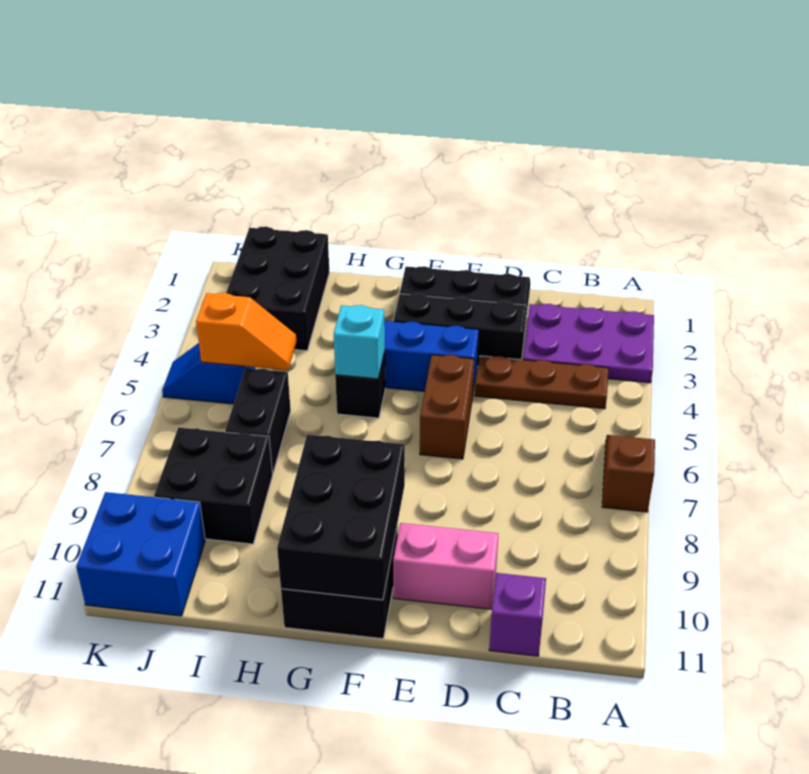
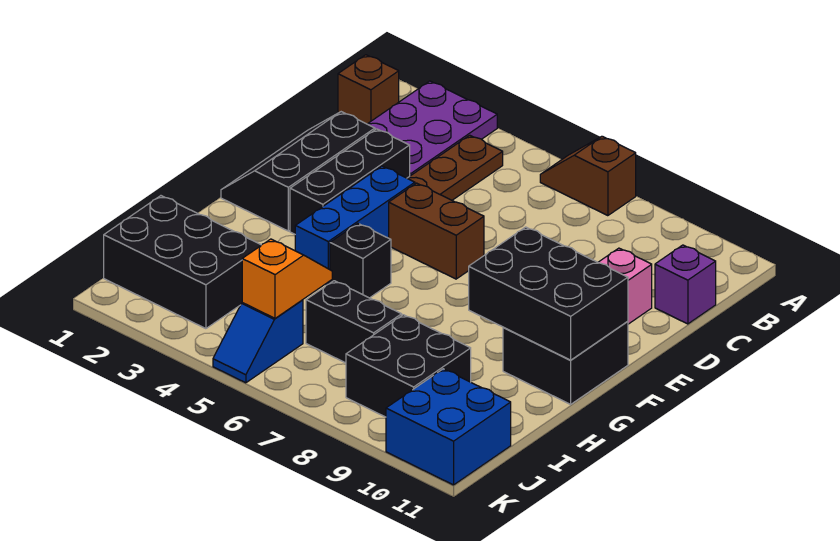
none -> brown 1x1 brick [338,55,399,124]
cyan 1x1 brick [334,305,385,379] -> none

